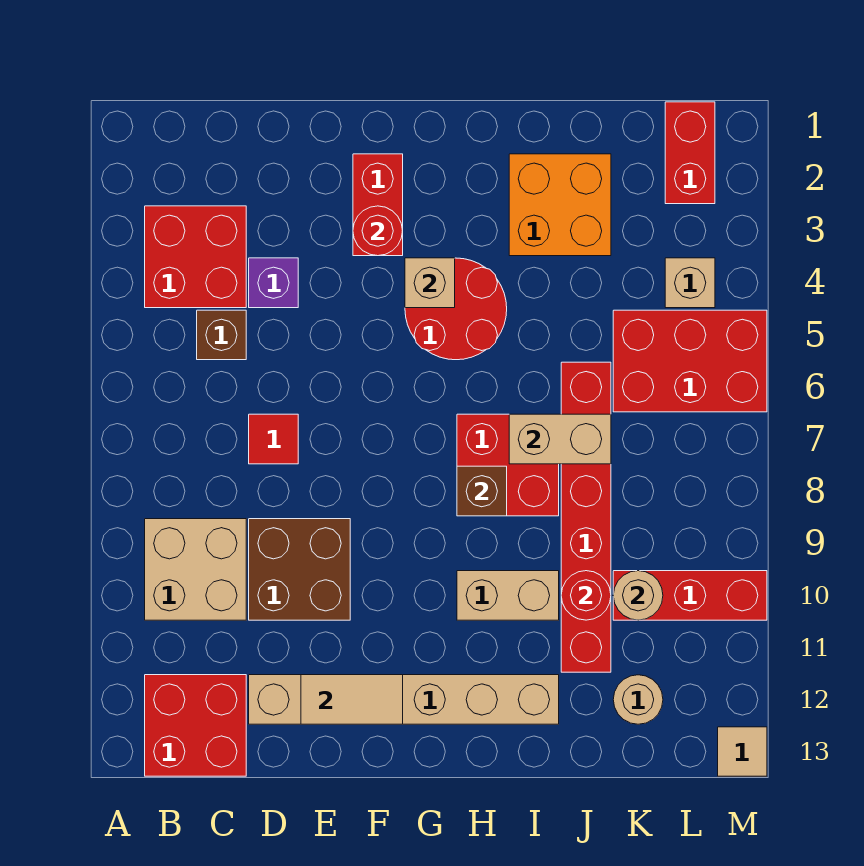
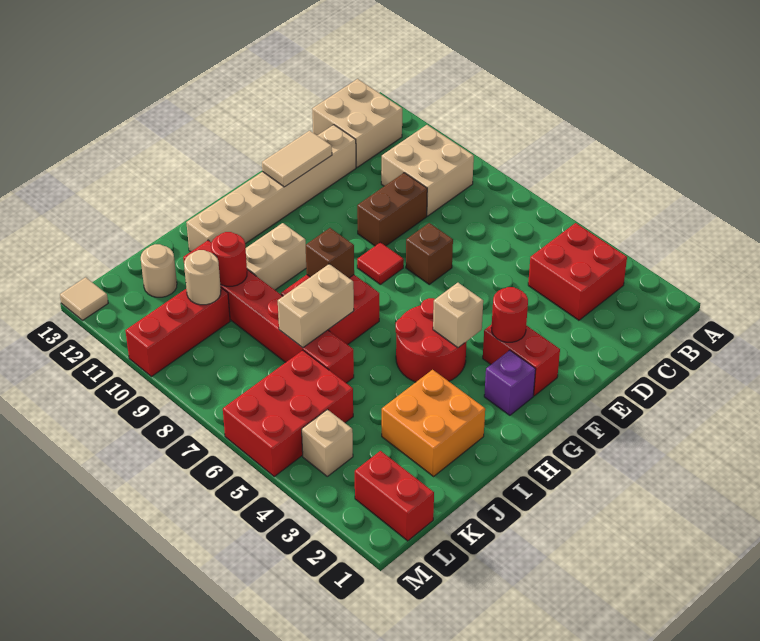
red 2x2 brick [145,675,246,776] -> tan 2x2 brick [312,79,402,167]
brown 1x1 brick [197,310,246,360] -> brown 1x1 brick moved to [406,223,453,284]
purple 1x1 brick [249,258,298,308] -> purple 1x1 brick moved to [484,350,536,415]
red 1x1 tile [249,414,298,464] -> red 1x1 tile moved to [357,242,404,284]
brown 2x2 brick [249,519,350,620] -> brown 1x2 brick [357,173,427,246]

